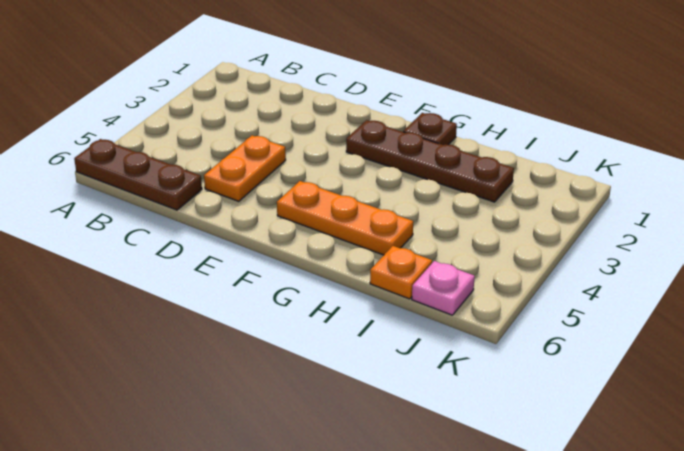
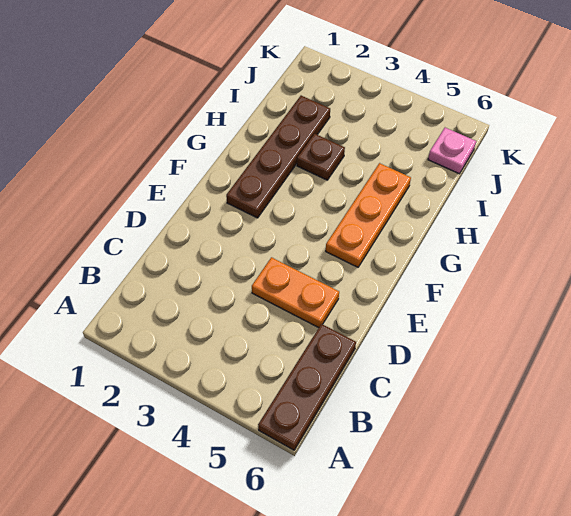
brown 1x1 plate [403,113,457,145] -> brown 1x1 plate moved to [297,134,345,180]
orange 1x1 plate [370,246,432,299] -> none

